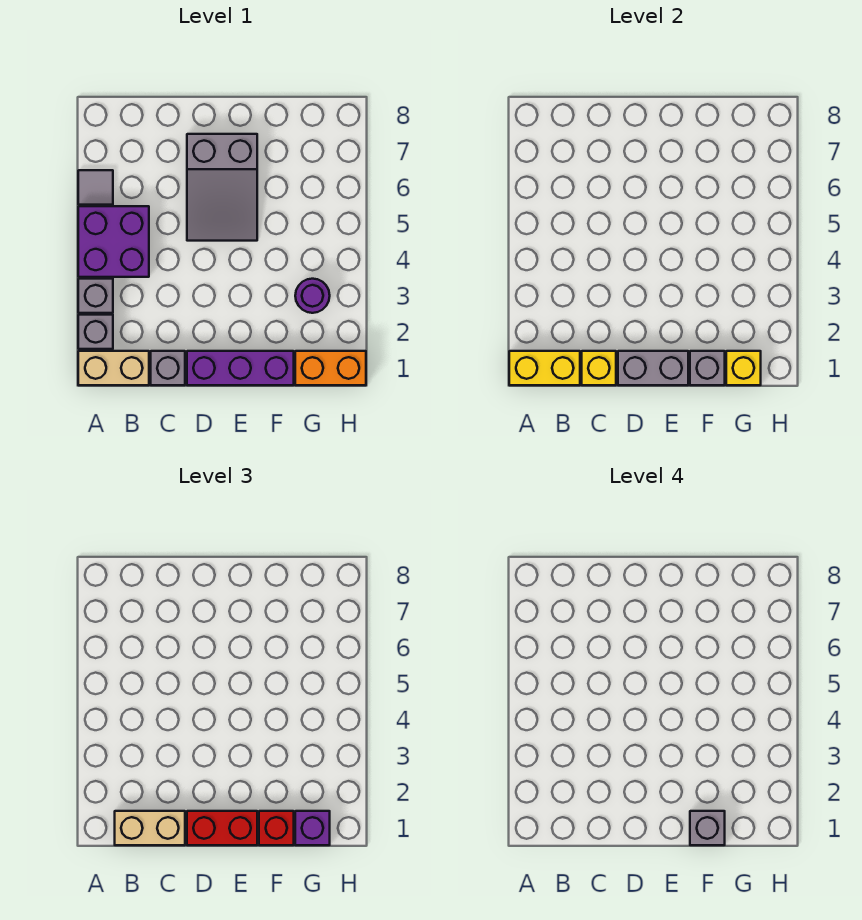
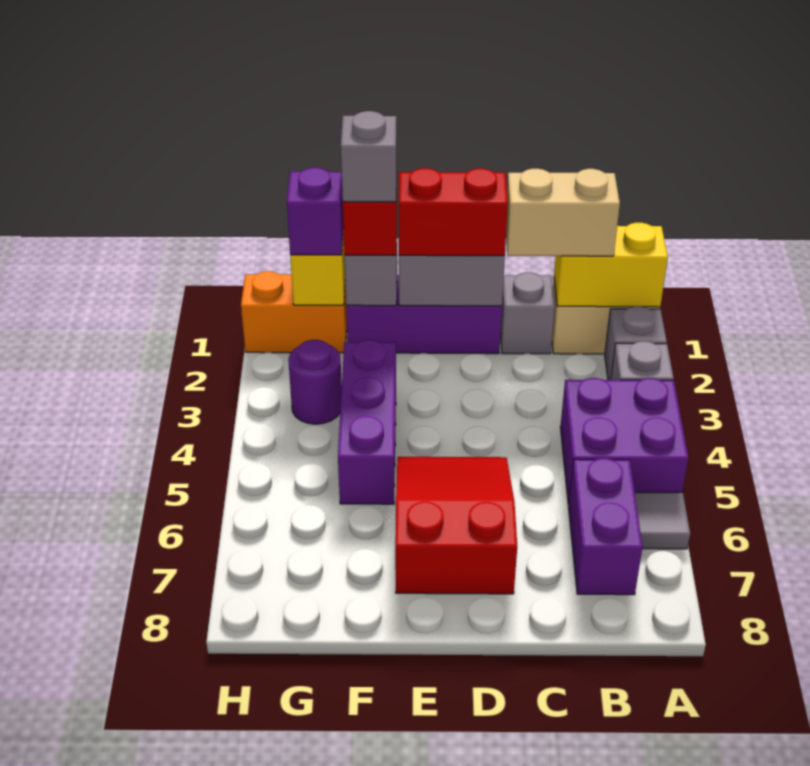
none -> purple 1x2 brick [568,458,643,595]
yellow 1x1 brick [582,351,616,385] -> none
grey 2x3 slope [187,134,257,241] -> red 2x3 slope [395,457,517,594]
none -> purple 1x3 brick [338,340,396,504]

